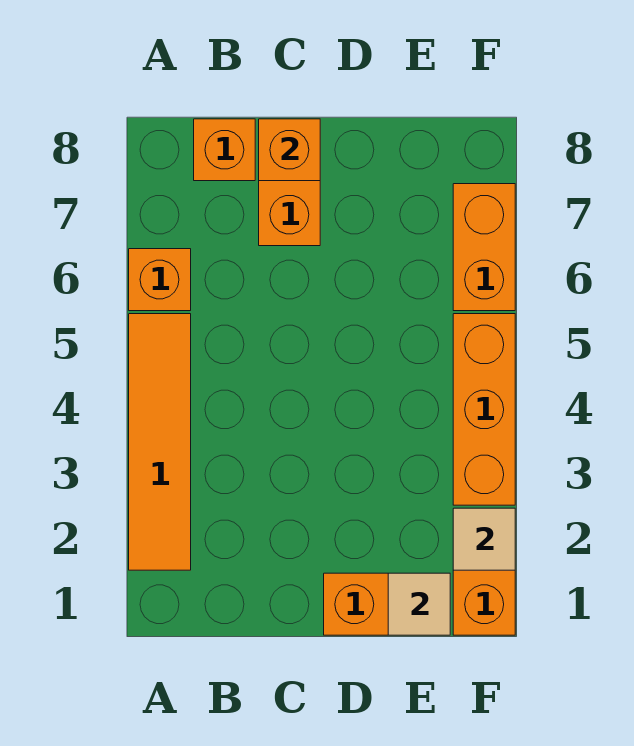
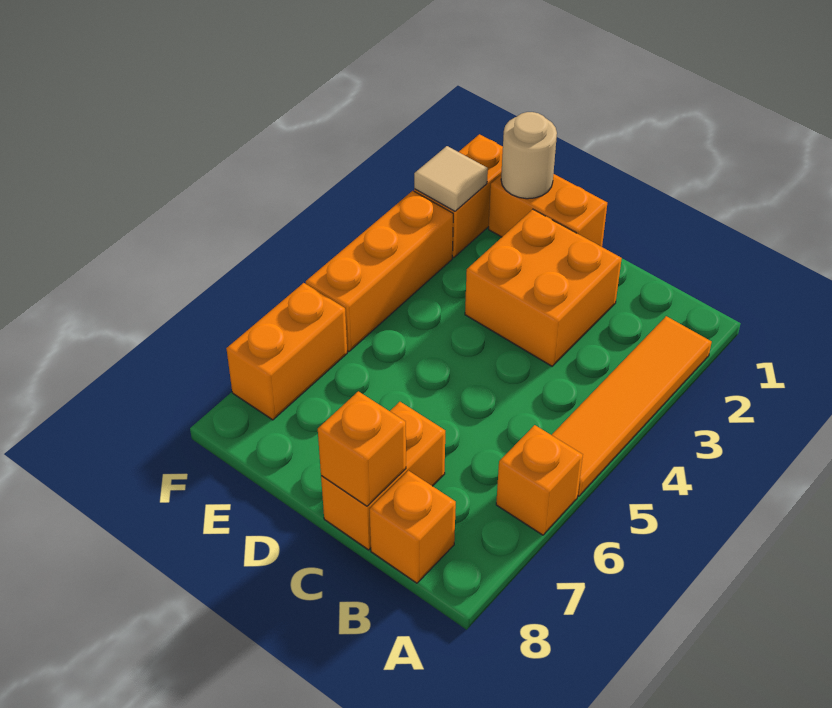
none -> orange 2x2 brick [465,209,622,366]
tan 1x1 tile [388,573,450,635] -> tan 1x1 round brick [501,112,557,199]

